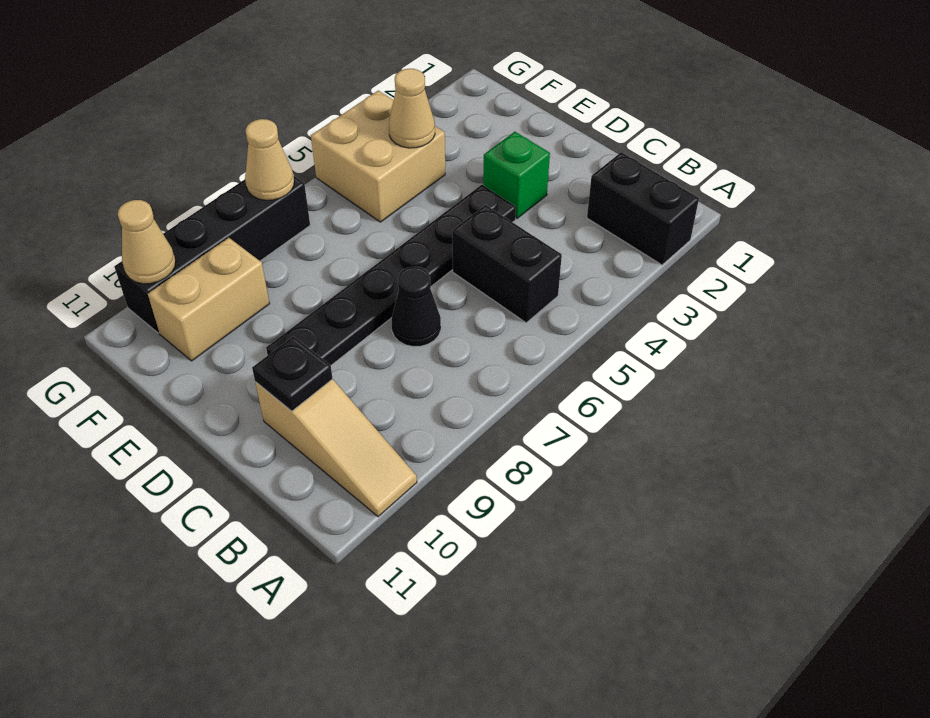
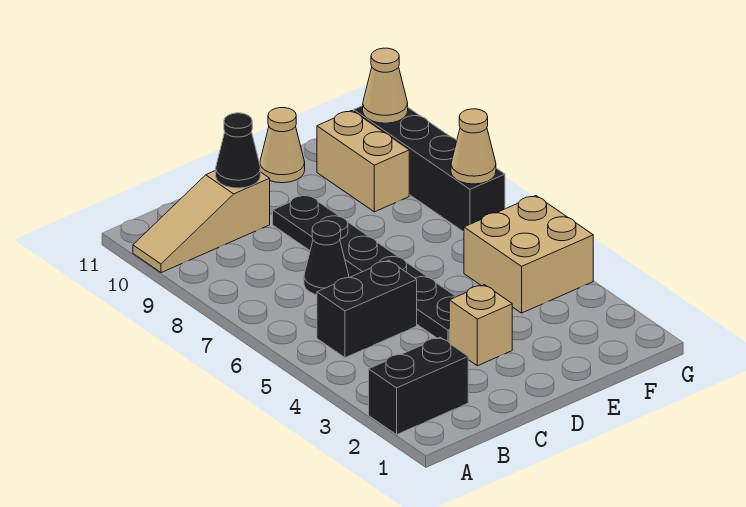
black 1x1 plate [252,336,333,411] -> black 1x1 cone [216,113,260,188]
green 1x1 brick [483,132,550,218] -> tan 1x1 brick [449,285,512,366]
tan 1x1 cone [389,69,435,148] -> tan 1x1 cone moved to [260,108,305,183]

